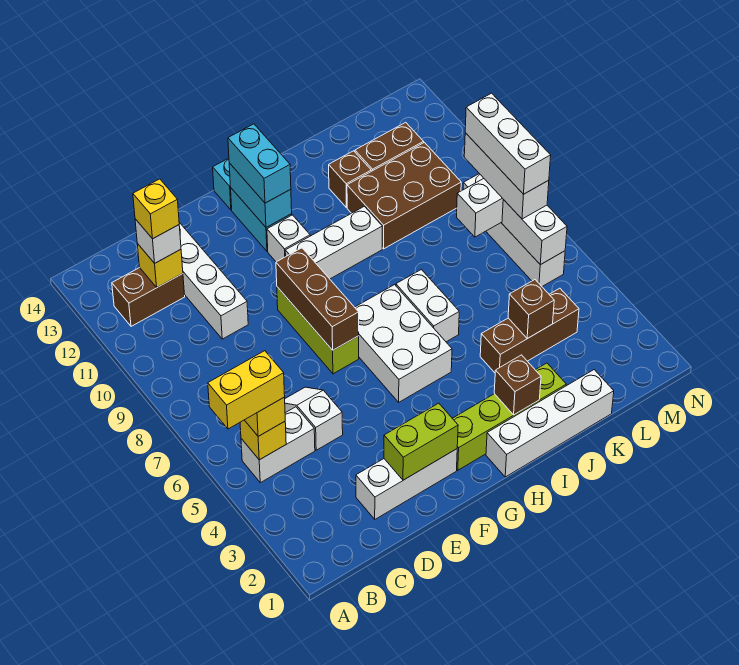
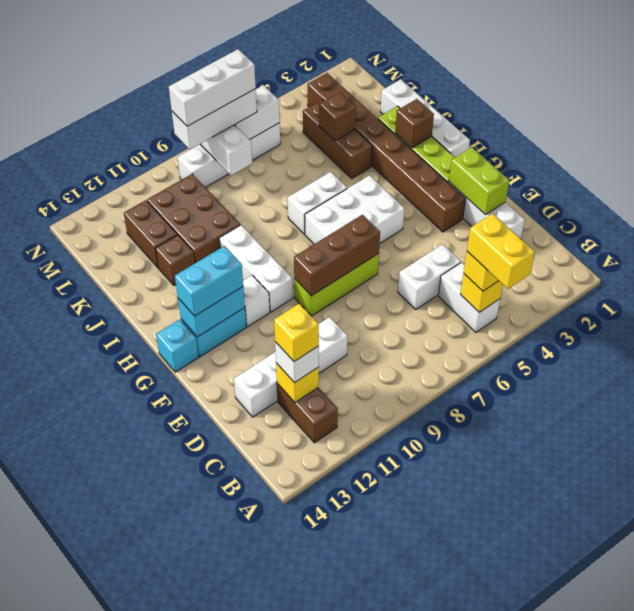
white 1x2 slope [285,387,343,450] -> white 1x2 brick [398,244,461,309]
none -> brown 1x8 brick [308,73,465,232]

